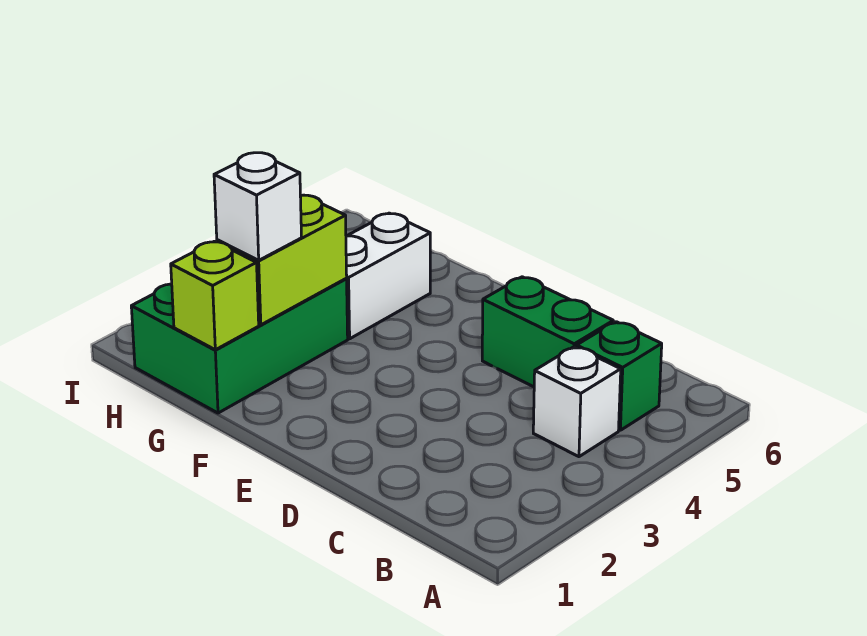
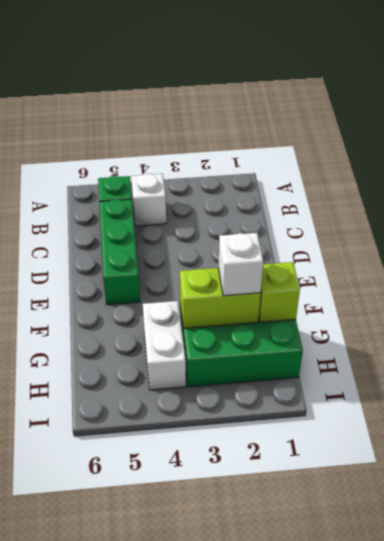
green 1x2 brick [482,277,613,387] -> green 1x3 brick [99,199,140,305]
white 1x2 brick [346,213,430,339] -> white 1x2 brick turned to [143,301,186,390]

